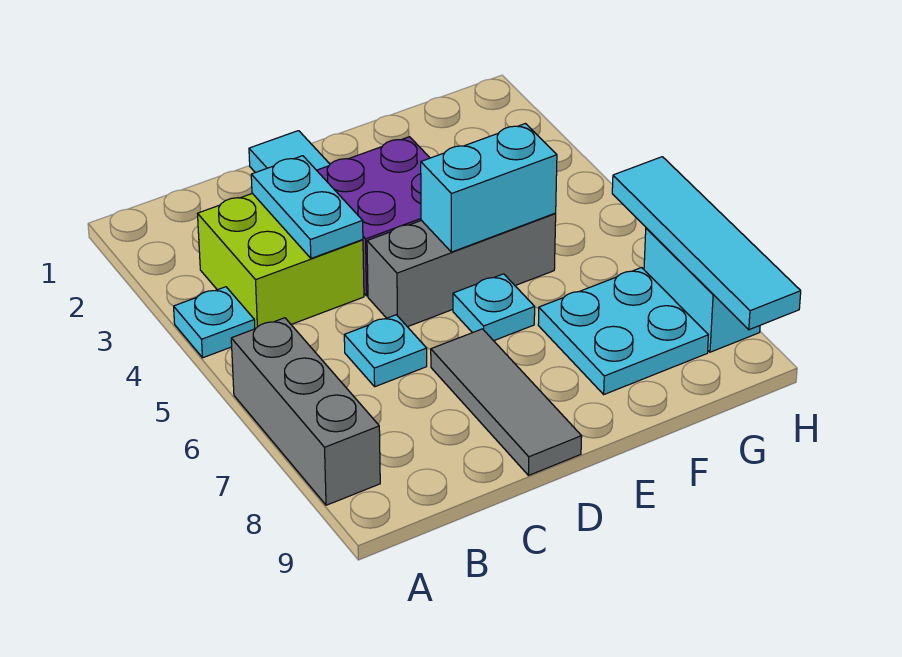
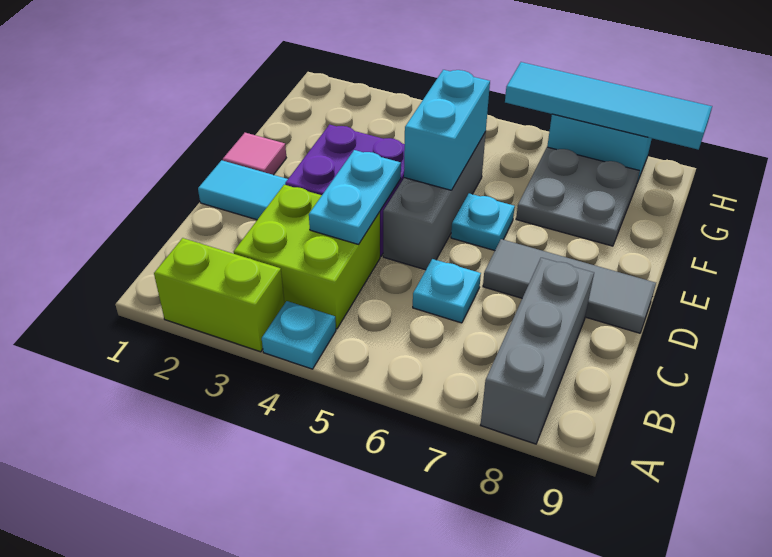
none -> lime 1x2 brick [154,238,285,352]
grey 1x3 brick [231,318,380,505] -> grey 1x3 brick turned to [481,258,594,444]
cyan 1x2 plate [251,156,363,258] -> cyan 1x2 plate turned to [309,150,401,244]
none -> pink 1x1 tile [223,133,286,175]
cyan 2x2 plate [538,268,708,394] -> grey 2x2 plate [516,147,640,246]

